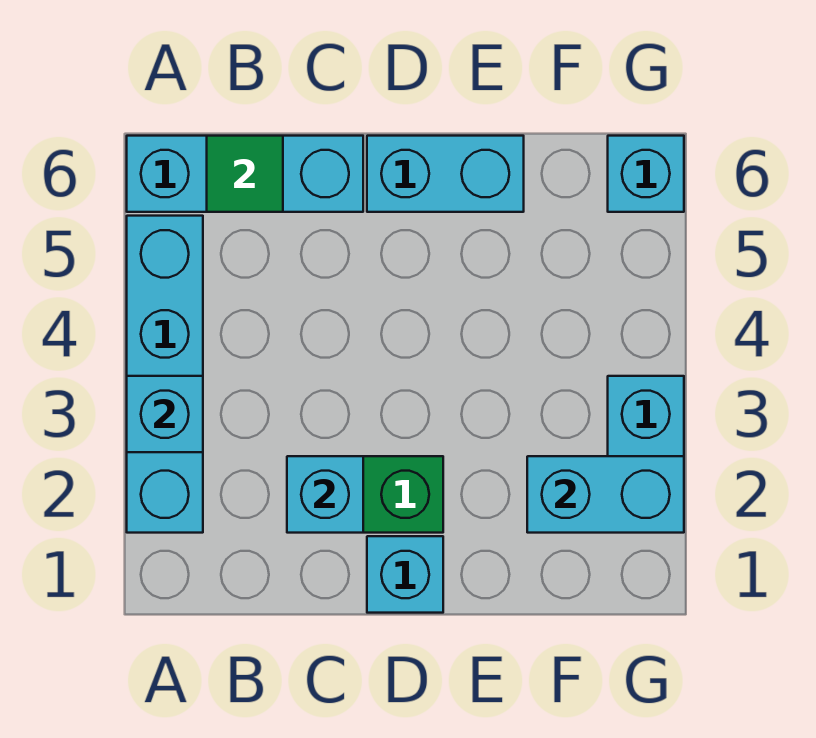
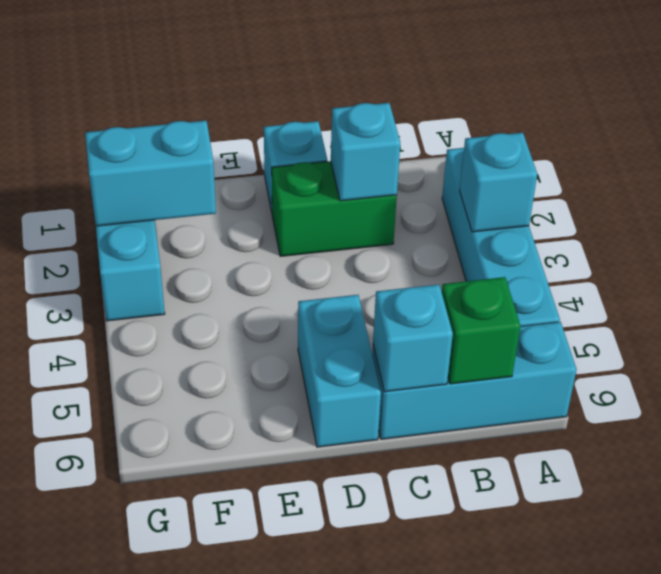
green 1x1 tile [207,136,283,212] -> green 1x1 brick [442,277,520,384]
cyan 1x2 brick [367,136,524,212] -> cyan 1x2 brick turned to [298,295,381,447]
cyan 1x1 brick [608,136,684,212] -> cyan 1x1 brick moved to [373,284,453,392]

